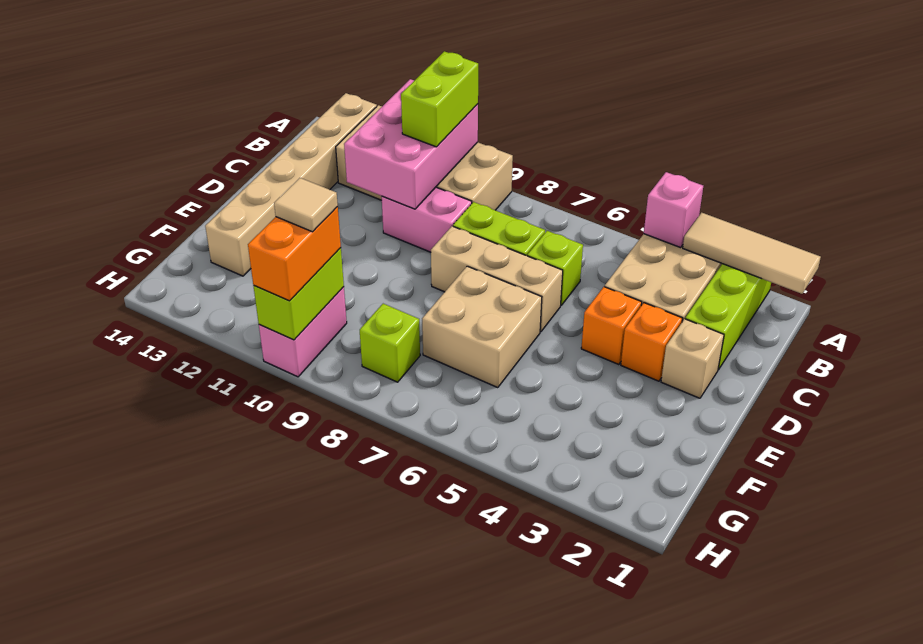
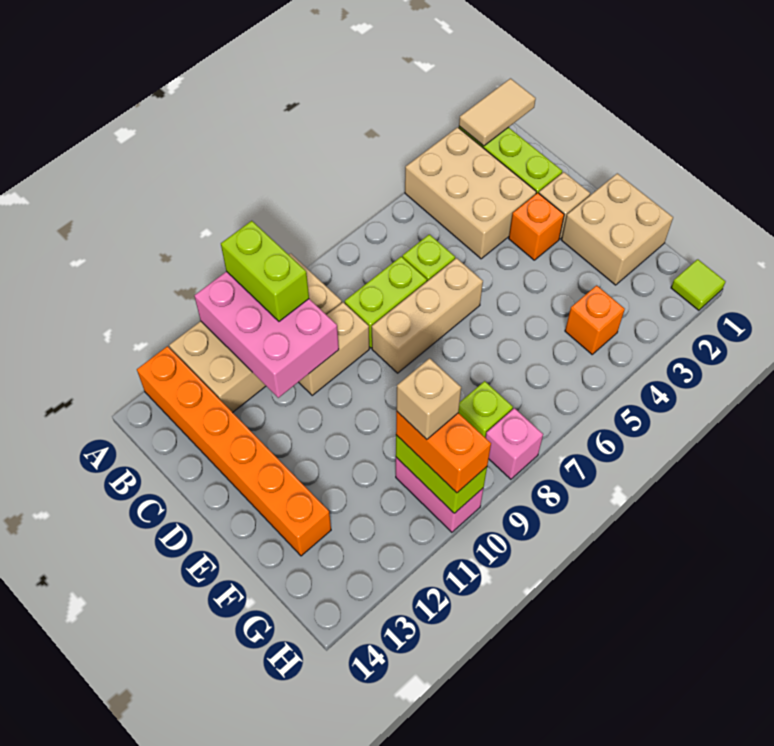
tan 1x3 tile [683,213,821,294] -> tan 1x2 tile [459,79,536,146]
pink 1x1 brick [644,172,703,248] -> pink 1x1 brick moved to [486,408,543,479]
tan 1x6 brick [205,93,377,276] -> orange 1x6 brick [137,346,331,556]
pink 1x2 brick [382,187,472,252] -> tan 1x2 brick [299,302,369,396]
orange 1x1 brick [581,287,642,365] -> orange 1x1 brick moved to [565,285,625,354]
tan 2x2 brick [422,266,542,388] -> tan 2x2 brick moved to [562,173,673,285]
tan 1x1 tile [274,178,338,232] -> tan 1x1 brick [396,358,461,439]
none -> lime 1x1 tile [671,259,726,310]

